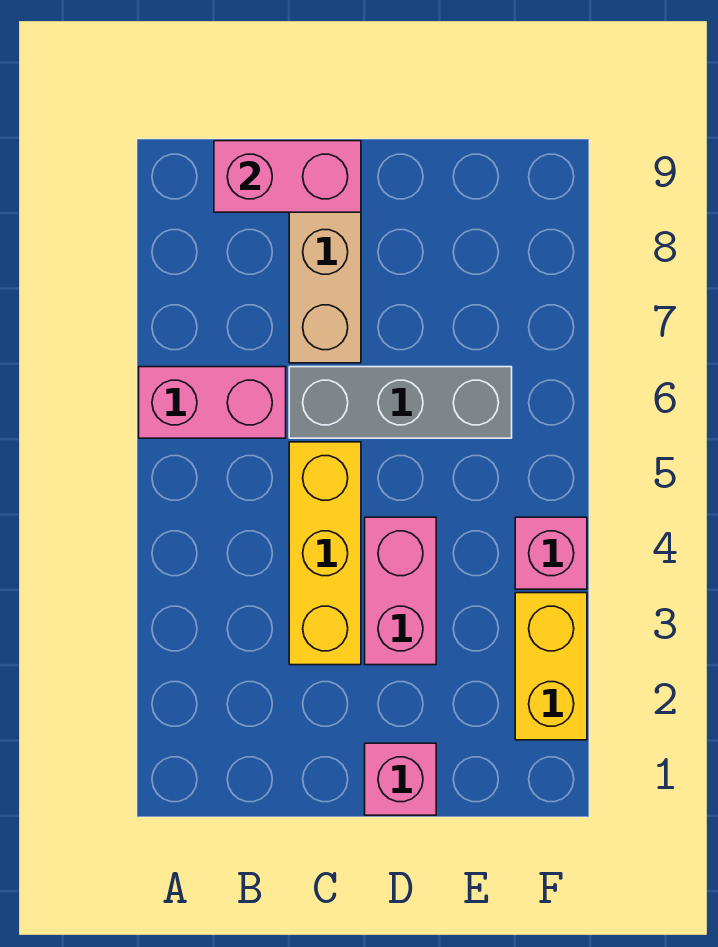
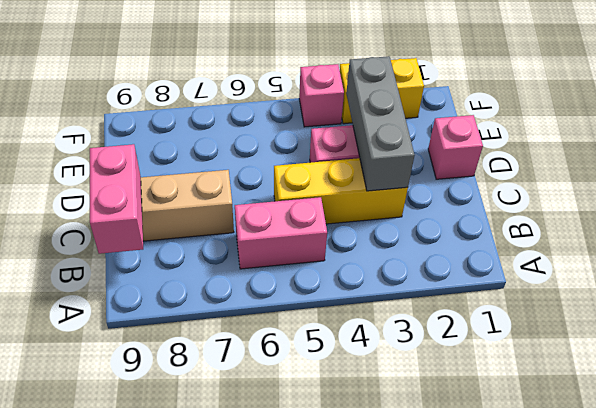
pink 1x2 brick [139,367,286,438] -> pink 1x2 brick turned to [235,197,327,269]
grey 1x3 brick [289,367,512,438] -> grey 1x3 brick moved to [346,56,415,191]

